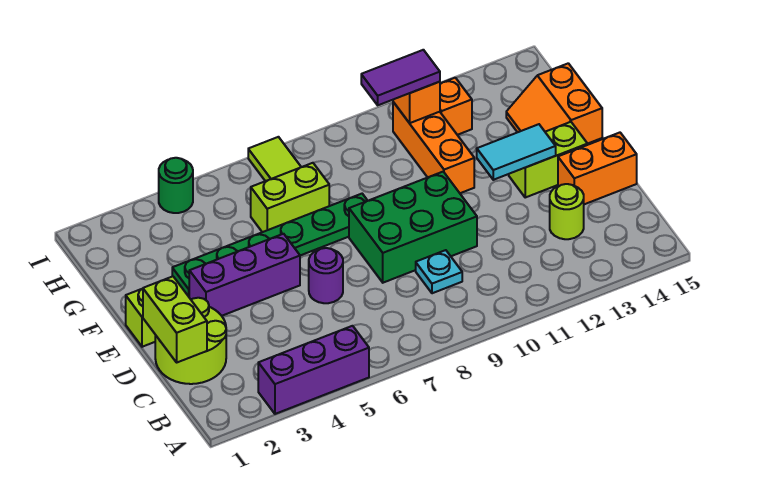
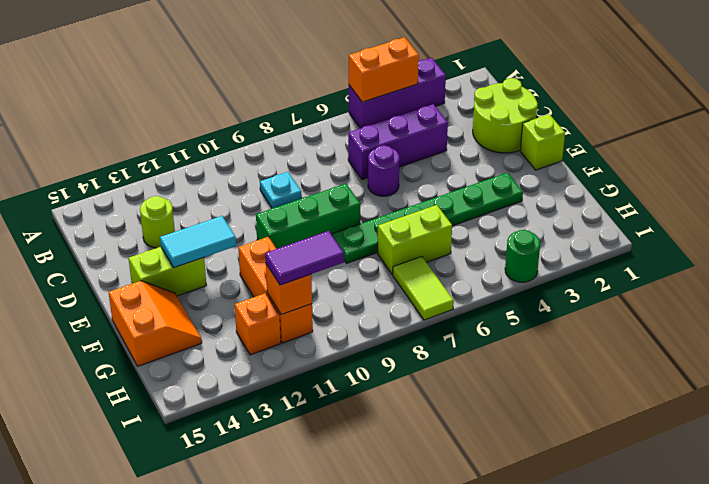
lime 1x2 brick [143,276,207,362] -> none
green 2x3 brick [349,172,477,283] -> green 1x3 brick [256,184,360,249]
orange 1x2 brick [558,133,637,204] -> orange 1x2 brick moved to [349,37,419,102]
purple 1x3 brick [189,234,300,316] -> purple 1x3 brick moved to [348,104,448,180]

